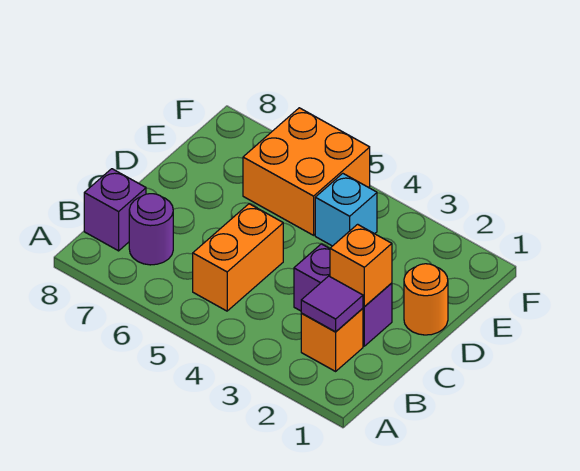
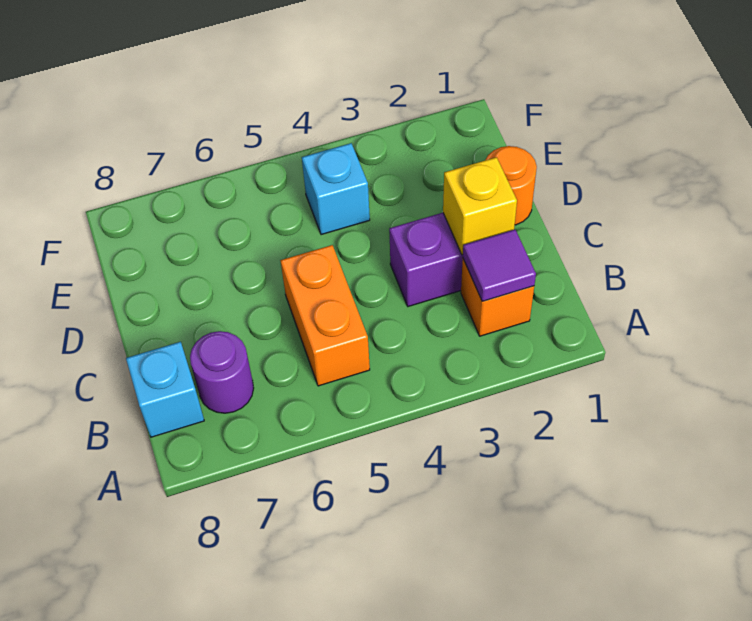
purple 1x1 brick [84,169,146,251] -> cyan 1x1 brick [126,342,204,437]
orange 1x1 brick [330,224,392,307] -> yellow 1x1 brick [443,157,517,255]
orange 2x2 brick [243,108,370,235] -> none

